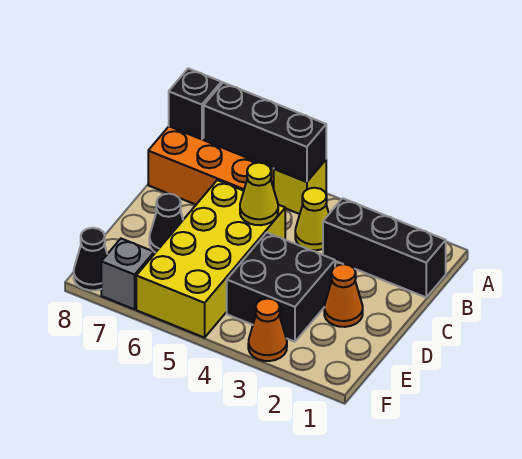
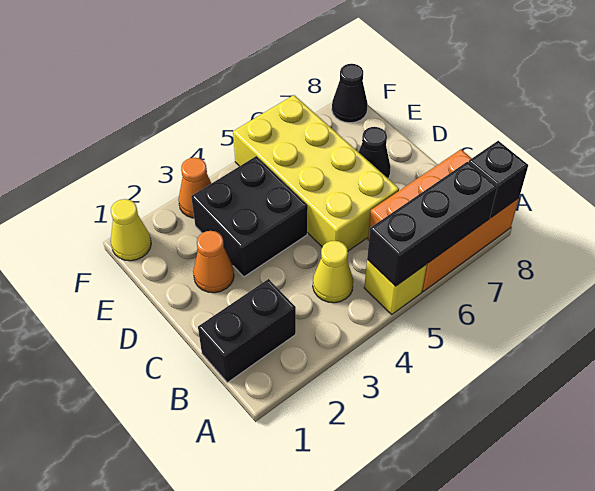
black 1x3 brick [323,198,446,297] -> black 1x2 brick [198,279,296,383]
yellow 1x1 cone [240,163,278,225] -> yellow 1x1 cone moved to [111,199,151,261]
grey 1x1 brick [101,239,154,309] -> none

